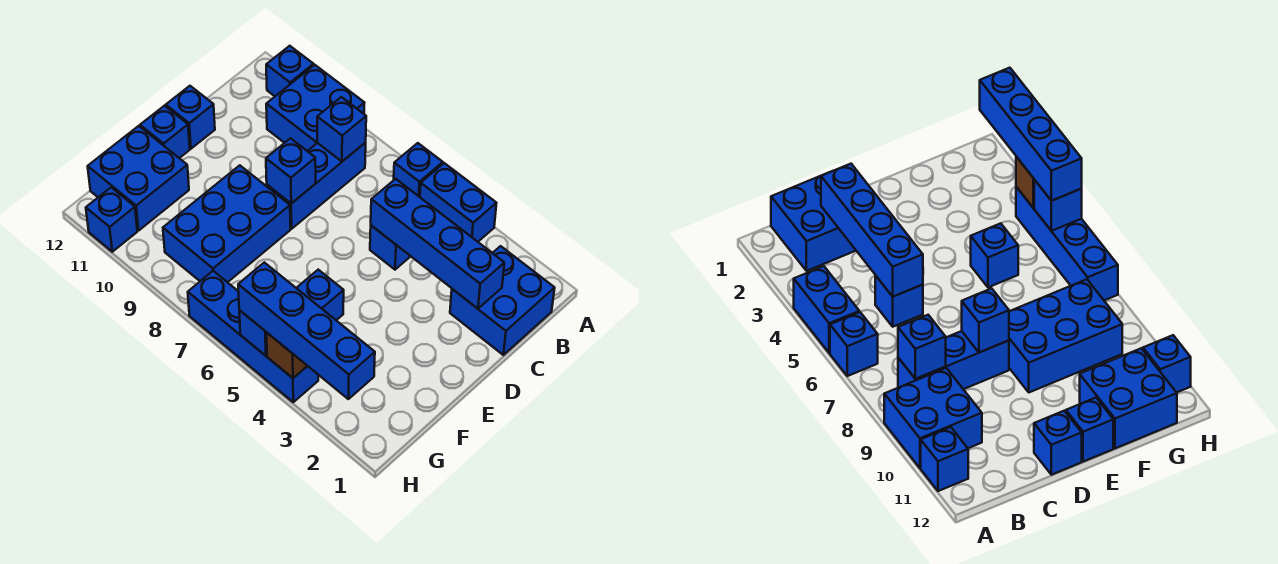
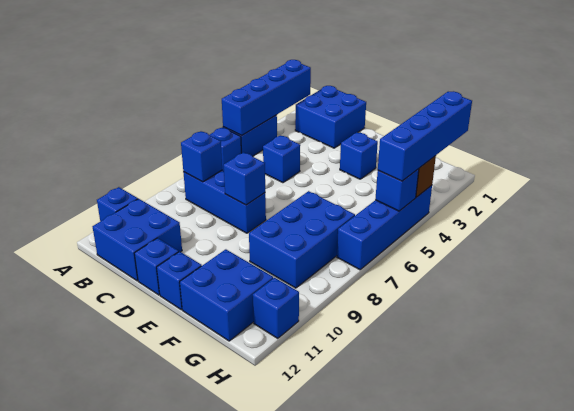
blue 2x2 brick [266,65,364,151] -> blue 2x2 brick moved to [93,199,182,281]
blue 1x4 brick [371,179,504,309] -> blue 1x4 brick moved to [222,60,311,135]
blue 2x3 brick [163,165,290,282] -> blue 2x3 brick turned to [249,191,355,288]
blue 1x1 brick [297,270,344,320] -> blue 1x1 brick moved to [340,132,378,179]

